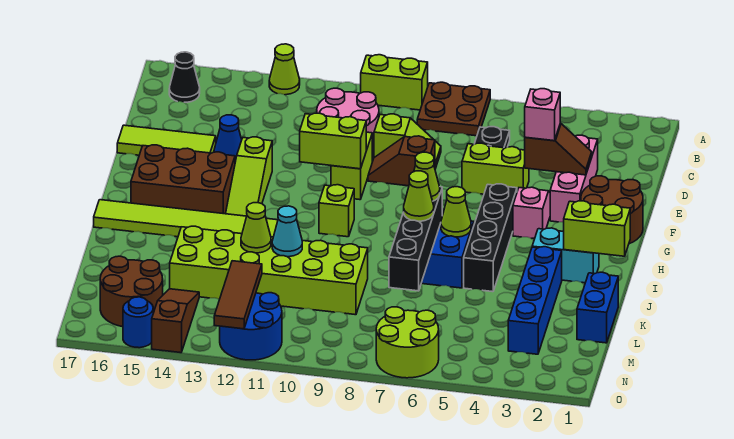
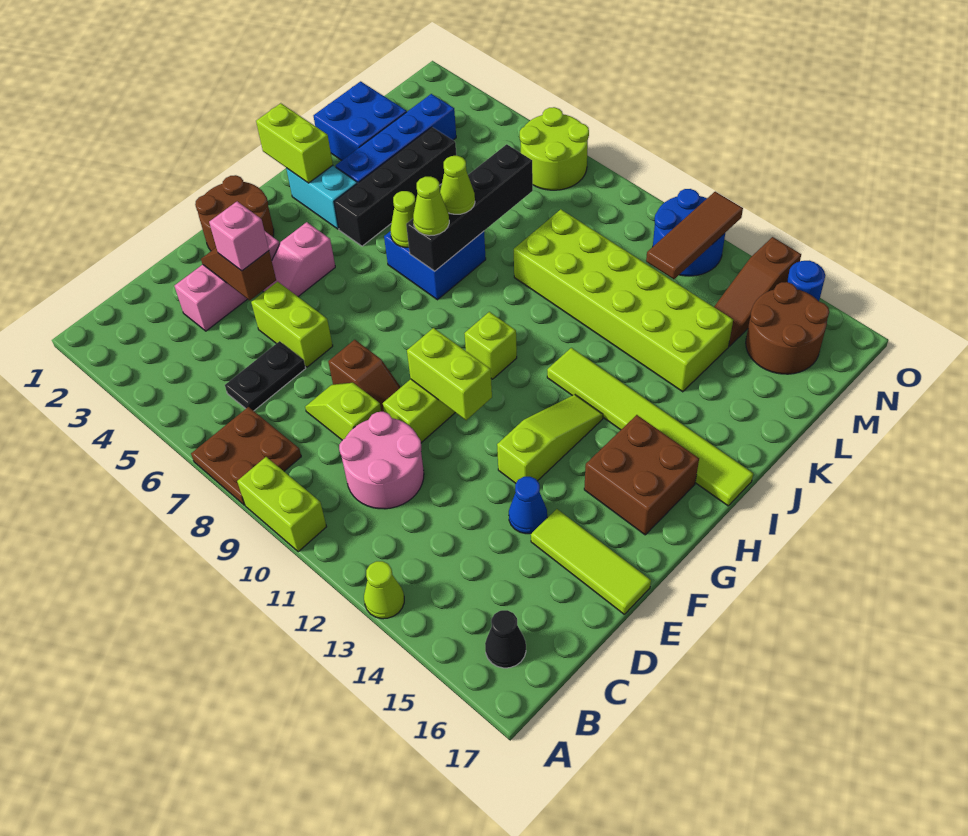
black 1x4 brick [464,184,517,292] -> black 1x4 brick moved to [334,127,456,246]
brown 2x3 brick [131,145,235,214] -> brown 2x2 brick [584,415,699,535]
blue 1x2 brick [577,272,618,343] -> blue 2x2 brick [314,81,407,160]
cyan 1x1 cone [272,206,302,257] -> none
lime 1x1 cone [241,203,271,253] -> none

